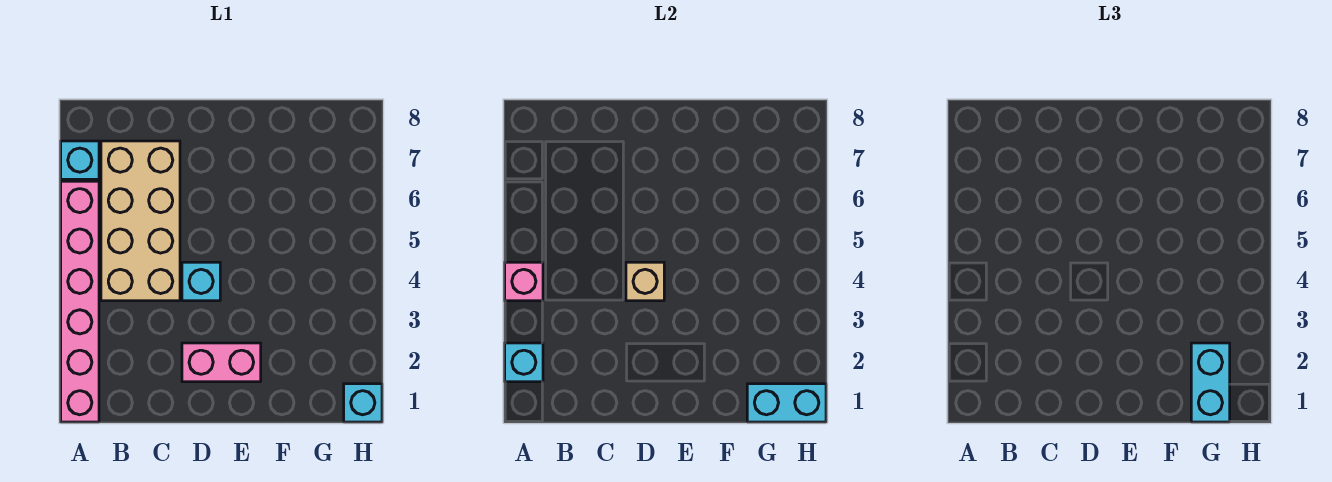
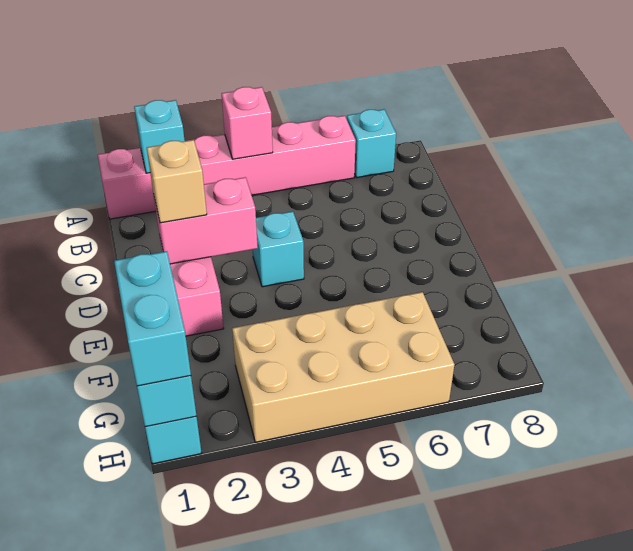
tan 2x4 brick [101,141,180,301] -> tan 2x4 brick moved to [232,292,455,442]
none -> pink 1x2 brick [154,177,258,264]
tan 1x1 brick [626,262,664,301] -> tan 1x1 brick moved to [147,140,207,223]
cyan 1x2 brick [1191,343,1230,422] -> cyan 1x2 brick turned to [114,251,191,386]

